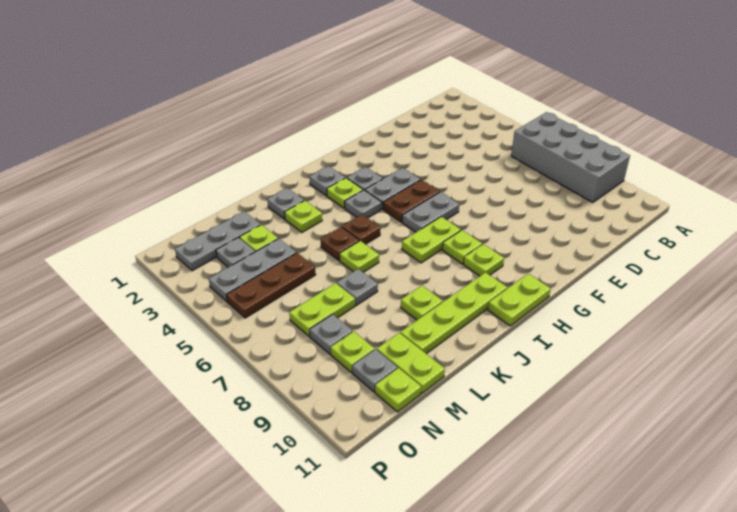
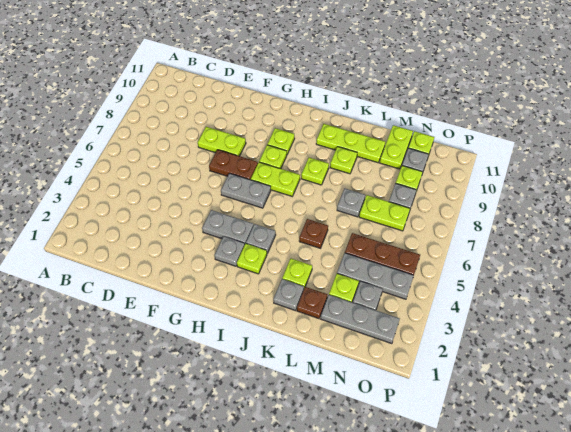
grey 2x4 brick [511,112,630,203] -> none
brown 1x2 plate [383,180,439,222] -> brown 1x2 plate moved to [209,150,258,180]
lime 1x2 plate [488,274,551,326] -> lime 1x2 plate moved to [198,127,246,156]
grey 1x1 plate [309,166,345,196] -> none
lime 1x4 plate [400,272,507,354] -> lime 1x3 plate [316,124,385,163]
brown 1x1 plate [342,215,380,244] -> brown 1x1 plate moved to [297,287,327,319]
lime 1x1 plate [340,241,379,272] -> lime 1x1 plate moved to [301,158,329,185]

